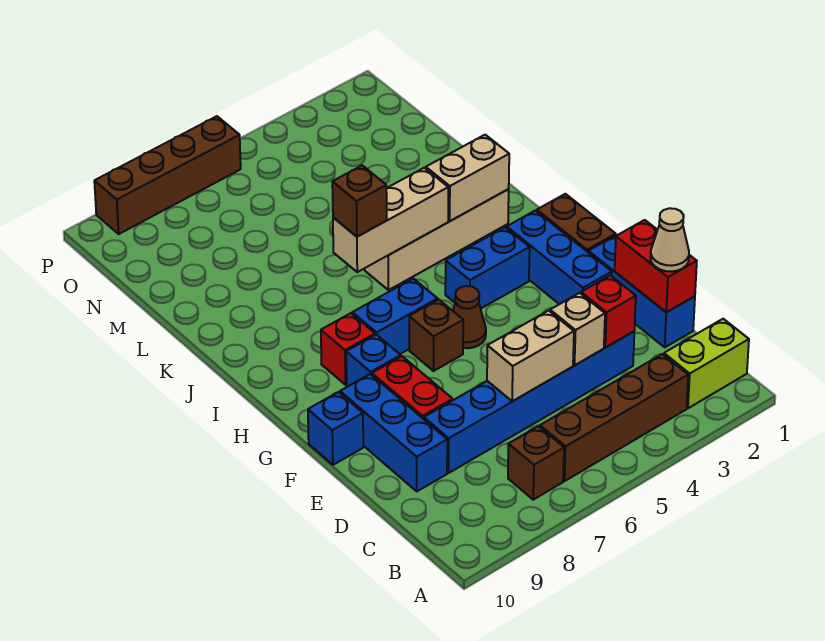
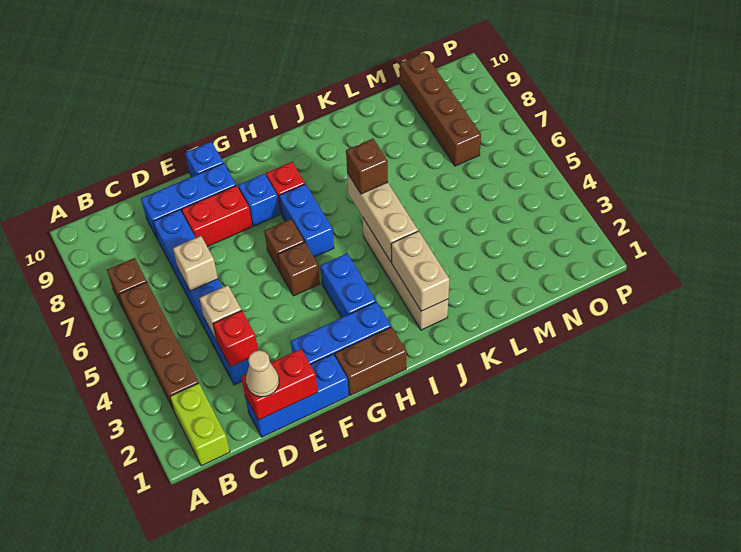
tan 1x2 brick [487,311,574,401] -> tan 1x1 brick [173,236,218,291]
brown 1x1 cone [453,286,486,348] -> brown 1x1 brick [278,242,320,296]
brown 1x4 brick [94,116,241,234] -> brown 1x4 brick moved to [400,53,481,166]

